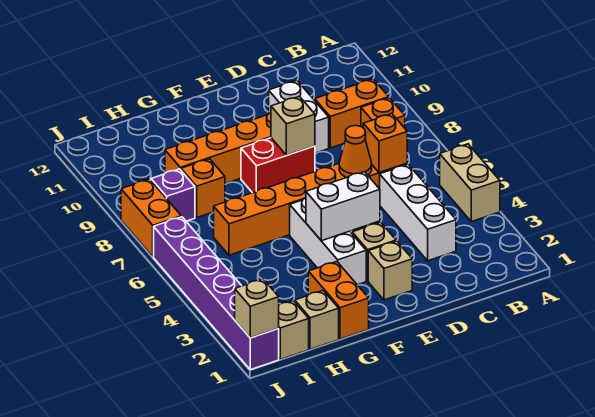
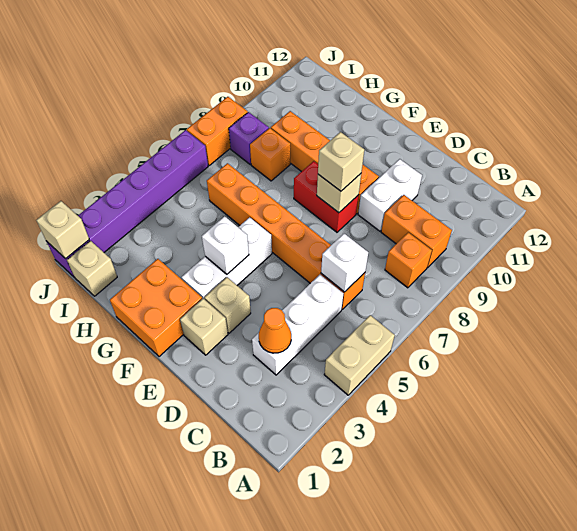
orange 1x1 brick [363,114,407,173] -> white 1x1 brick [321,234,368,292]
orange 1x1 cone [339,126,372,178] -> orange 1x1 cone moved to [259,308,291,353]
white 1x2 brick [306,172,380,241] -> white 1x1 brick [202,216,249,274]
orange 1x2 brick [308,262,369,339] -> orange 2x2 brick [110,259,202,357]
tan 1x1 brick [295,291,339,349] -> tan 1x1 brick moved to [318,132,364,191]

